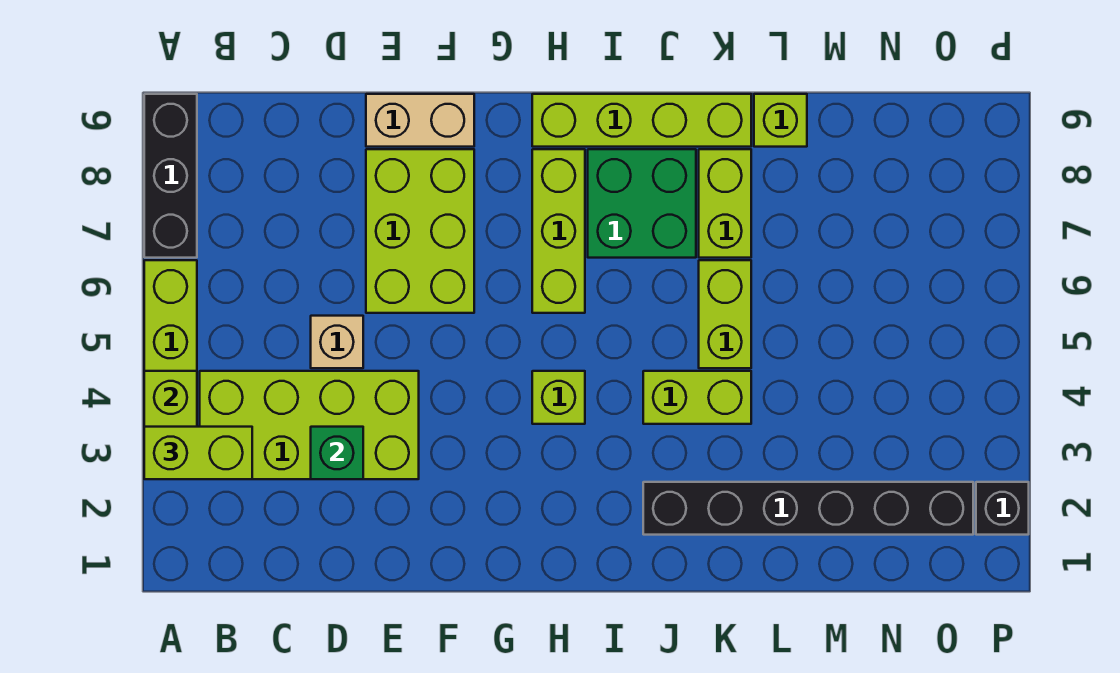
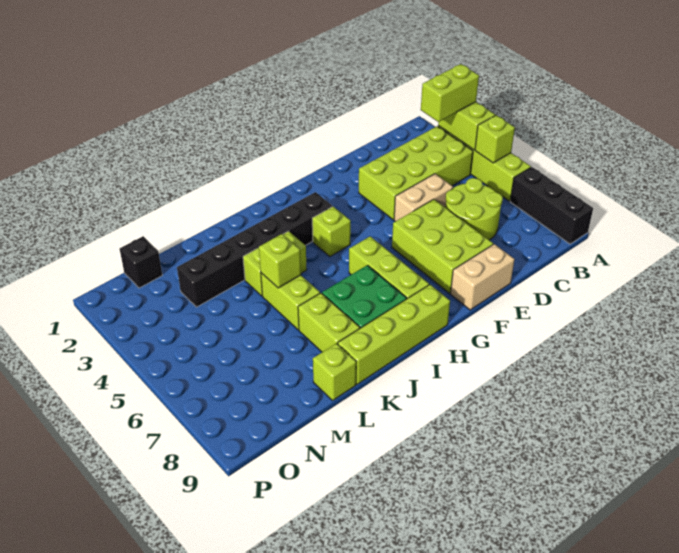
none -> lime 1x1 brick [475,115,515,163]
none -> lime 2x2 round brick [446,178,503,240]
green 1x1 brick [311,427,363,479] -> none
tan 1x1 brick [311,316,363,368] -> tan 1x2 brick [394,174,453,221]
black 1x6 brick [643,482,973,535] -> black 1x6 brick moved to [177,192,332,307]
none -> lime 1x1 brick [259,234,301,288]
black 1x1 brick [976,482,1029,535] -> black 1x1 brick moved to [120,236,162,288]

